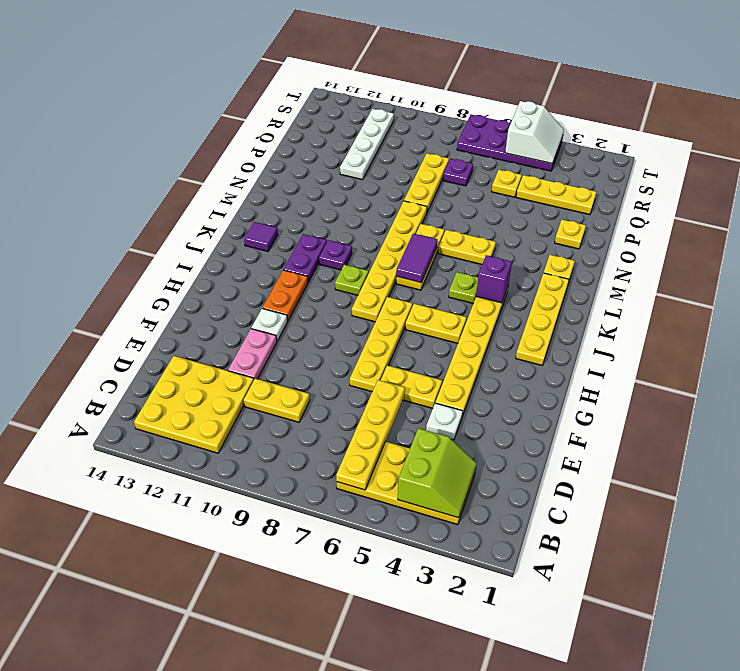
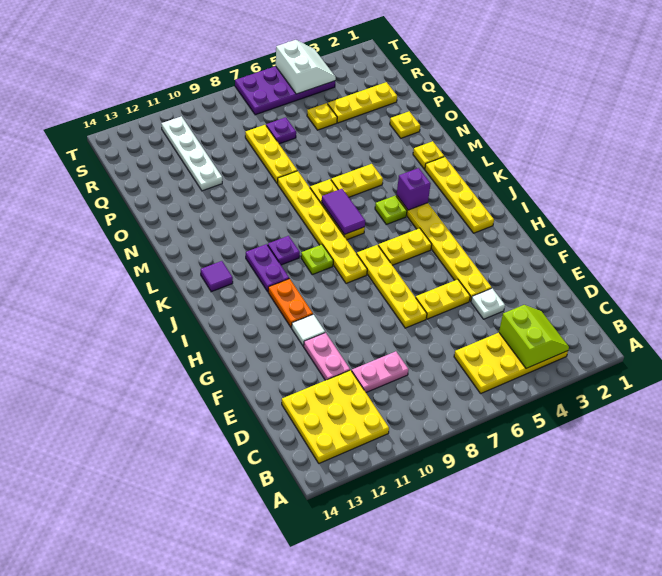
yellow 1x4 plate [336,380,405,490] -> none
yellow 1x2 plate [244,379,310,422] -> pink 1x2 plate [352,351,409,392]
white 1x1 plate [251,308,287,341] -> white 1x1 tile [292,314,325,346]

